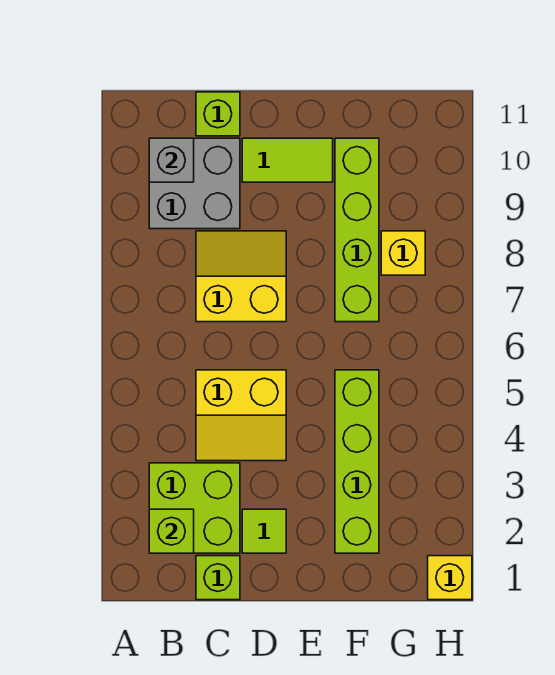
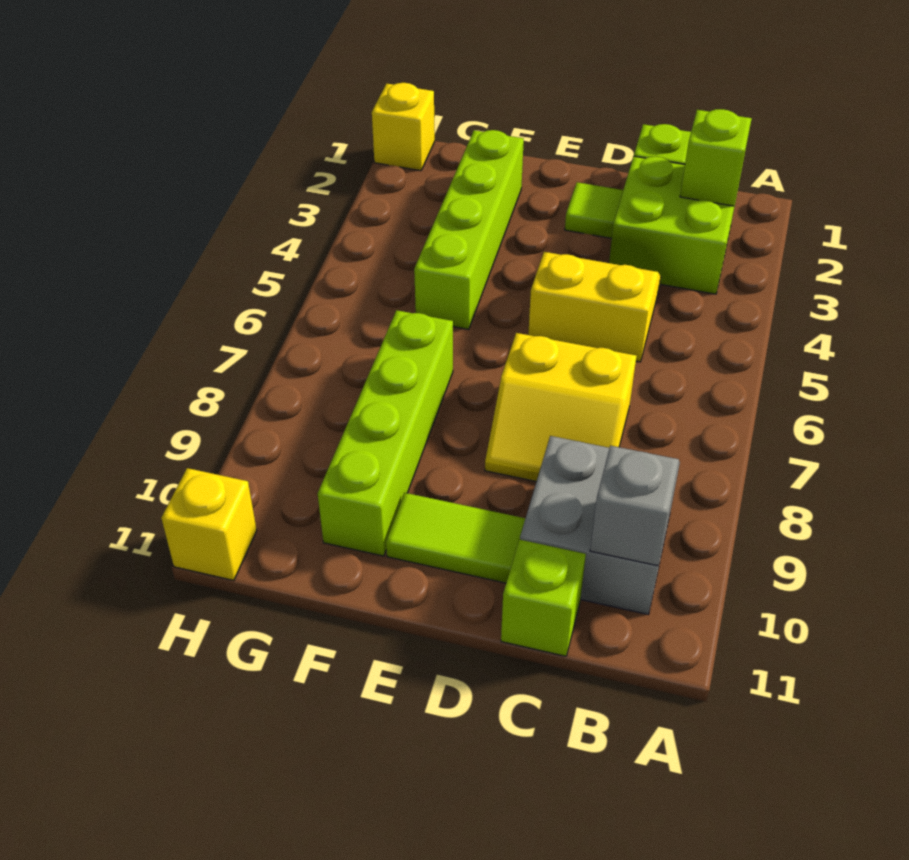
yellow 1x1 brick [381,231,425,275] -> yellow 1x1 brick moved to [161,468,257,580]

